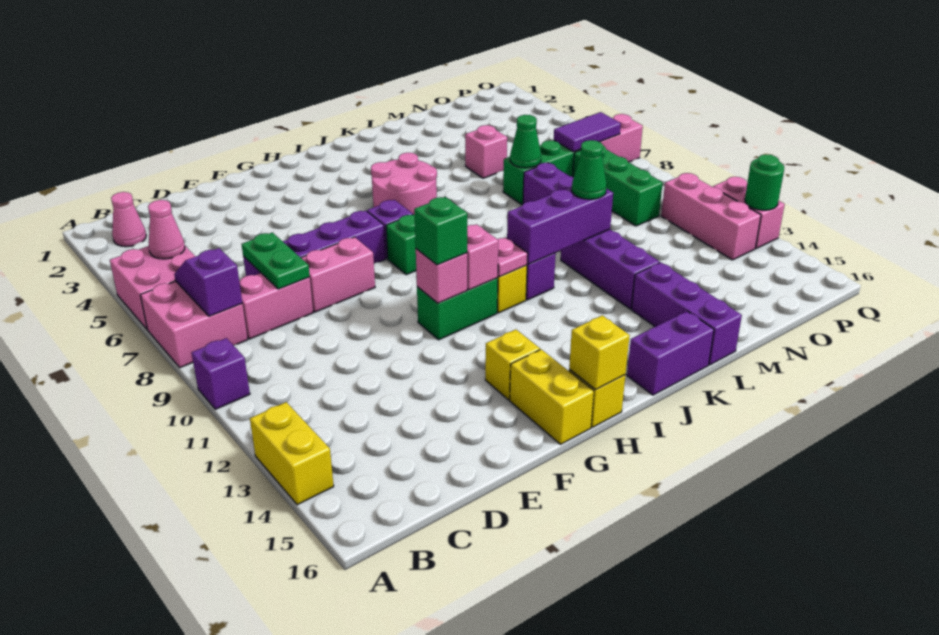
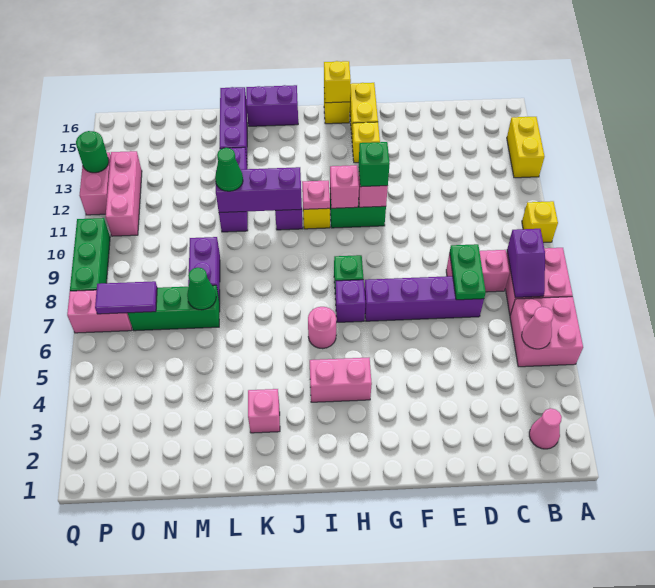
purple 1x1 brick [192,338,250,409] -> yellow 1x1 brick [522,201,558,243]
pink 1x2 brick [301,237,375,312] -> pink 1x2 brick moved to [310,358,372,402]
pink 2x2 round brick [371,153,437,215] -> pink 1x1 round brick [308,307,336,349]
pink 1x1 brick [465,125,507,178] -> pink 1x1 brick moved to [248,389,280,433]
green 1x3 brick [573,146,663,226] -> green 1x3 brick moved to [70,218,110,291]

